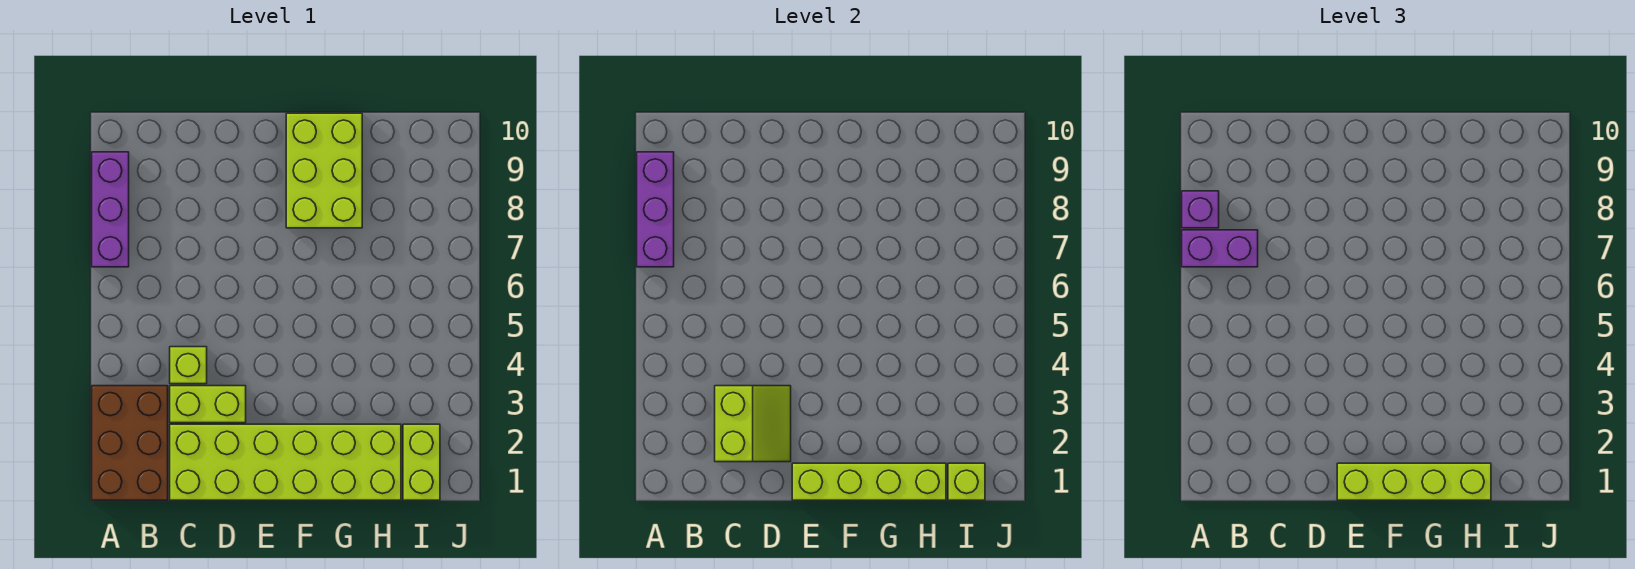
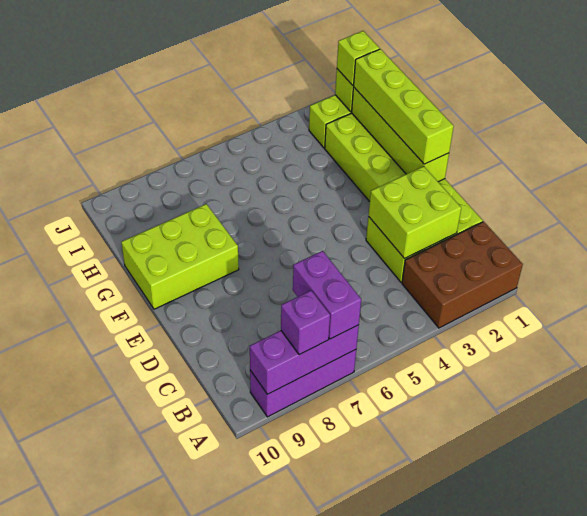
lime 2x2 slope [715,386,791,462] -> lime 2x2 brick [368,166,461,259]
lime 1x1 brick [170,347,207,384] -> lime 1x1 brick moved to [337,31,380,85]

